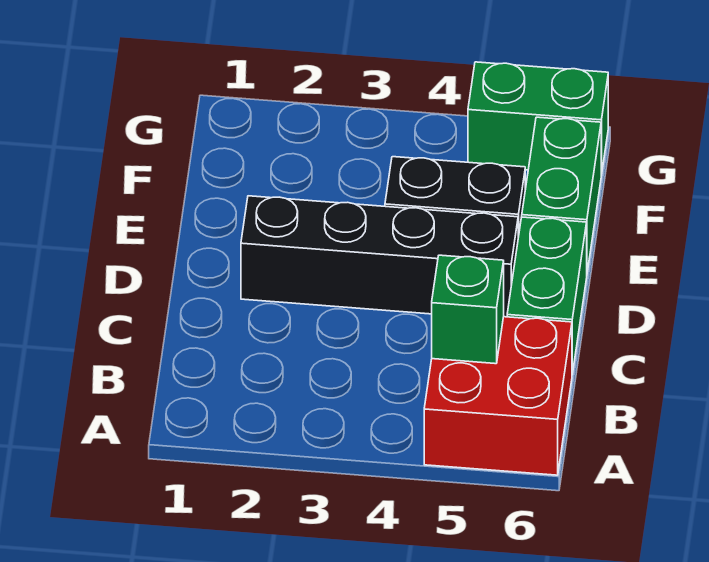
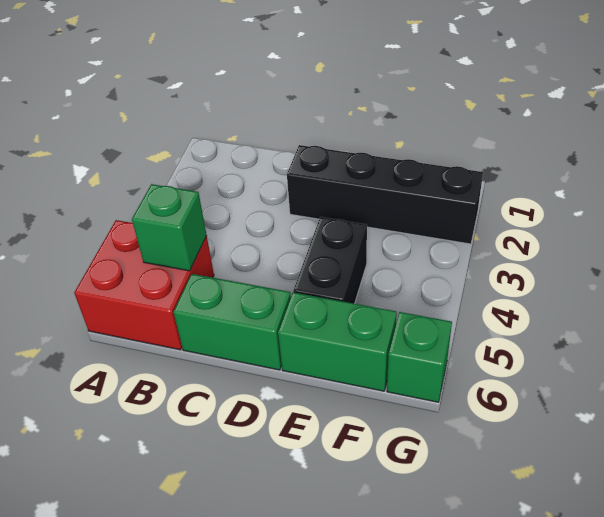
black 1x4 brick [241,196,518,317] -> black 1x4 brick turned to [287,145,483,244]
green 1x2 brick [468,62,608,175] -> green 1x1 brick [387,312,452,402]

